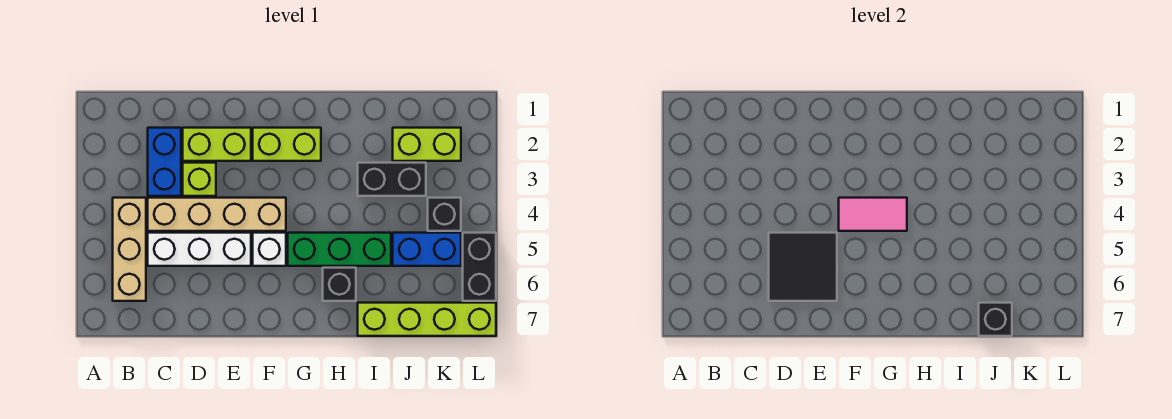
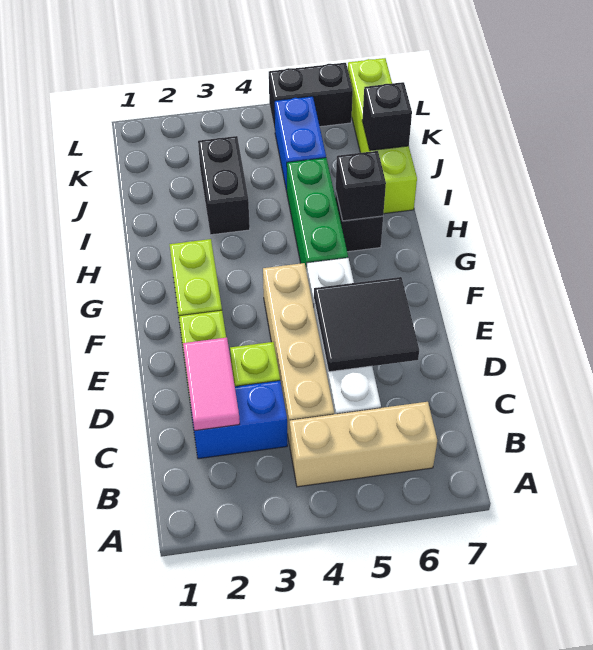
pink 1x2 tile [839,198,907,231] -> pink 1x2 tile moved to [183,337,240,431]
lime 1x2 brick [393,128,461,161] -> none
black 1x1 brick [428,198,461,231] -> black 1x1 brick moved to [336,151,386,221]

